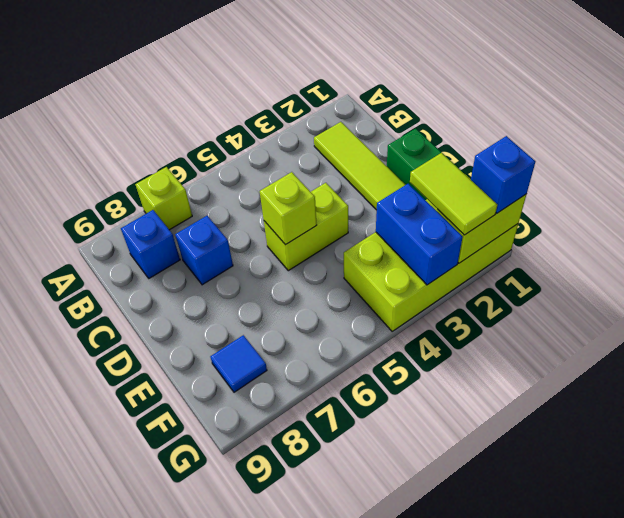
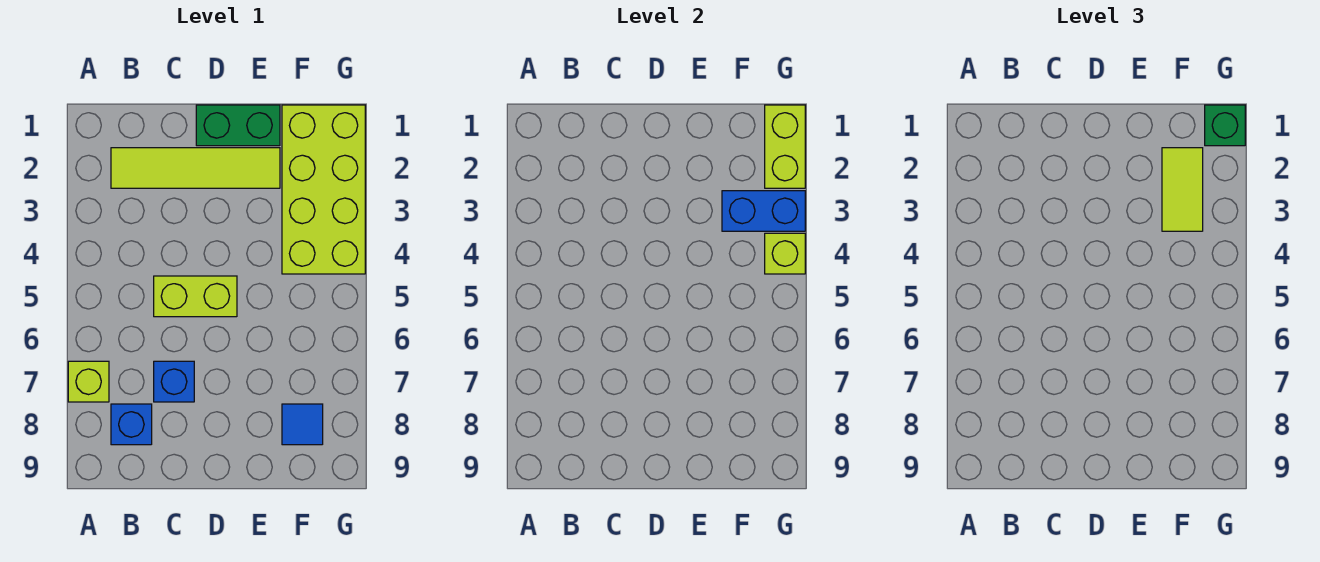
lime 1x2 brick [264,183,348,271] -> lime 1x2 brick turned to [154,276,237,317]
lime 1x1 brick [260,172,317,245] -> lime 1x1 brick moved to [765,233,805,274]
lime 1x2 tile [410,153,497,235] -> lime 1x2 tile turned to [1162,148,1203,231]
blue 1x1 brick [471,136,535,213] -> green 1x1 brick [1205,105,1245,146]

